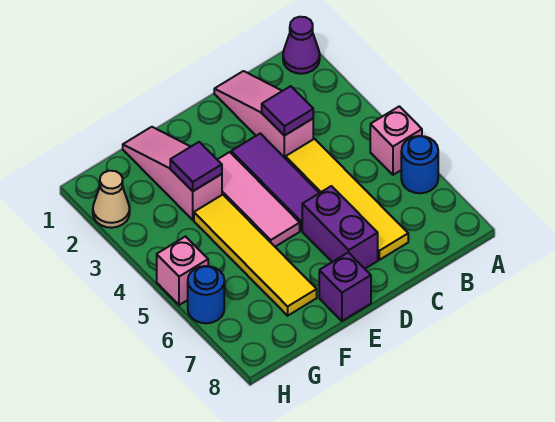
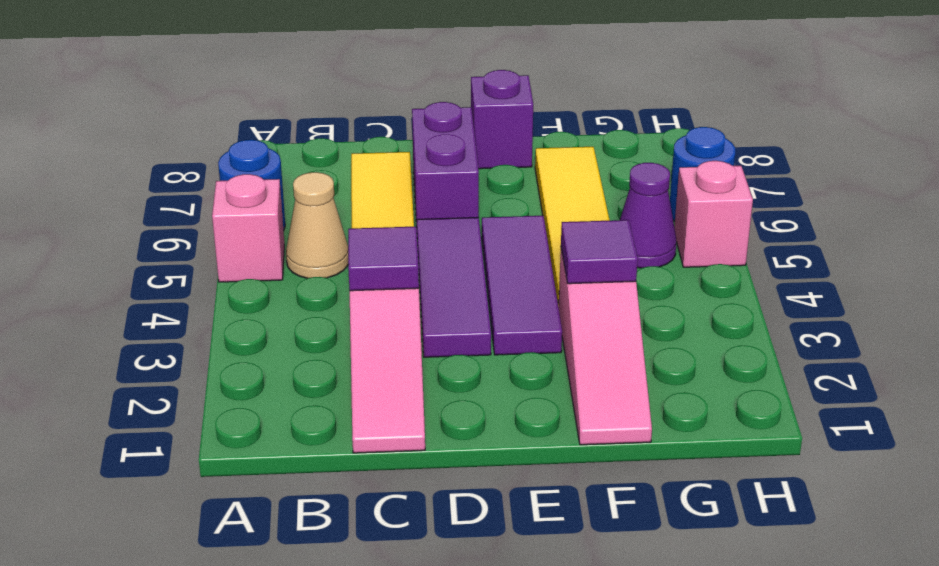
purple 1x1 cone [283,17,320,74] -> purple 1x1 cone moved to [620,163,676,268]
pink 1x3 tile [217,152,300,247] -> purple 1x3 tile [482,216,562,355]
tan 1x1 cone [93,171,130,228] -> tan 1x1 cone moved to [286,172,348,278]

